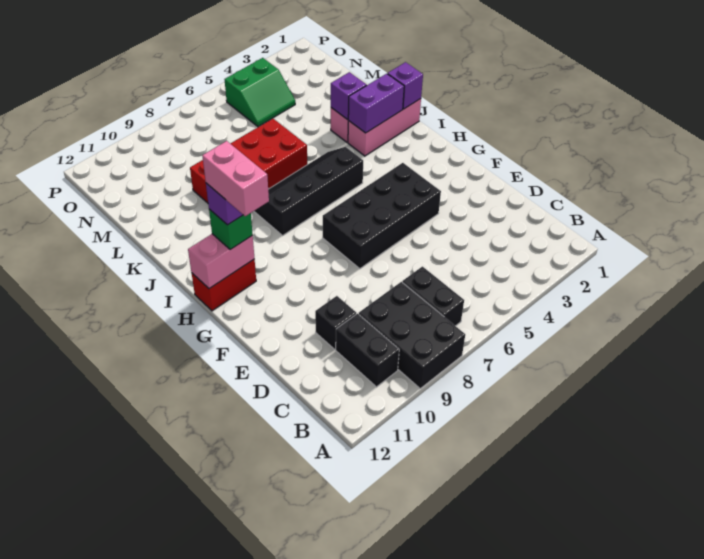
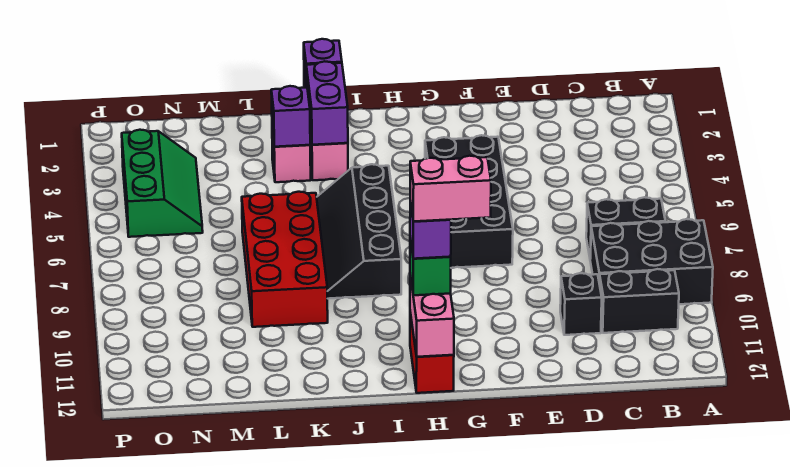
green 2x2 slope [224,58,295,127] -> green 2x3 slope [122,130,203,237]

